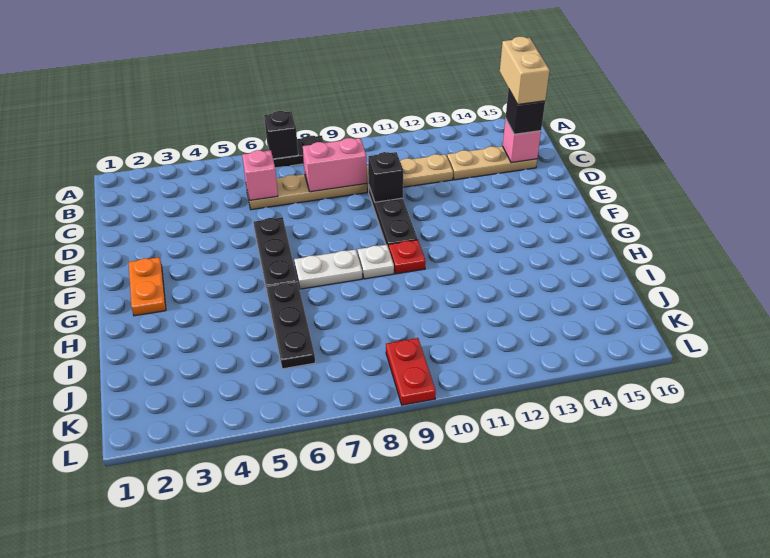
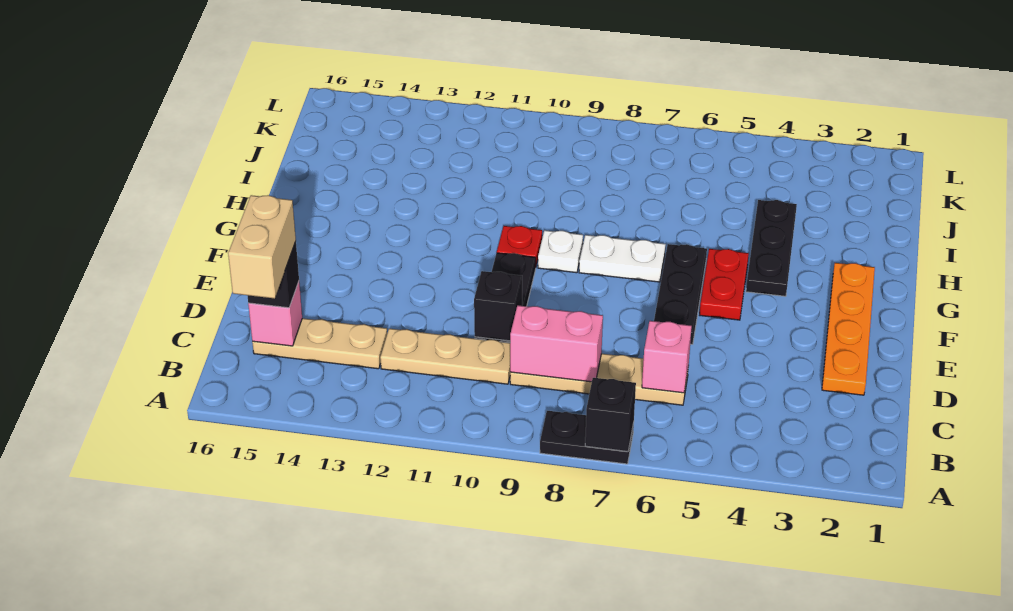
orange 1x2 plate [129,257,166,316] -> orange 1x4 plate [822,263,875,395]
black 1x3 plate [267,282,315,369] -> black 1x3 plate moved to [746,200,797,296]
red 1x2 plate [386,338,436,405] -> red 1x2 plate moved to [700,249,749,320]

